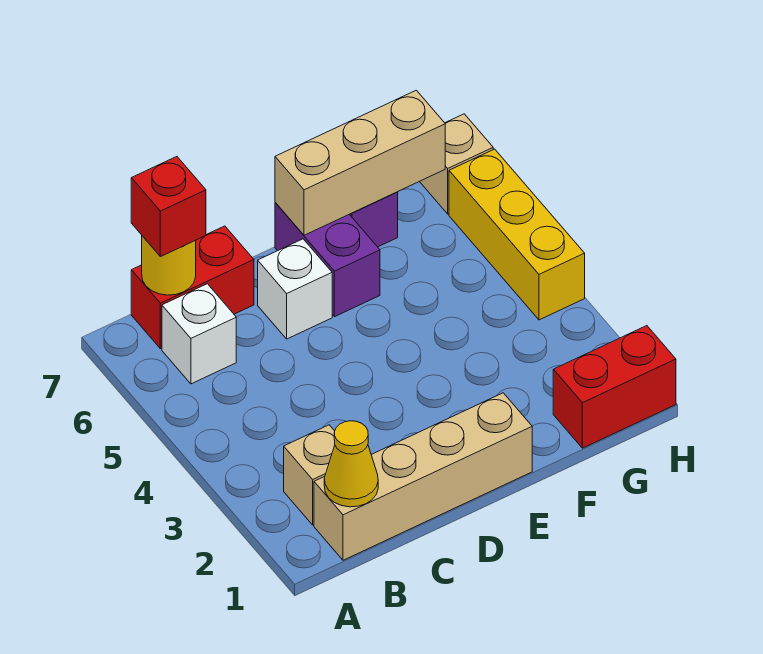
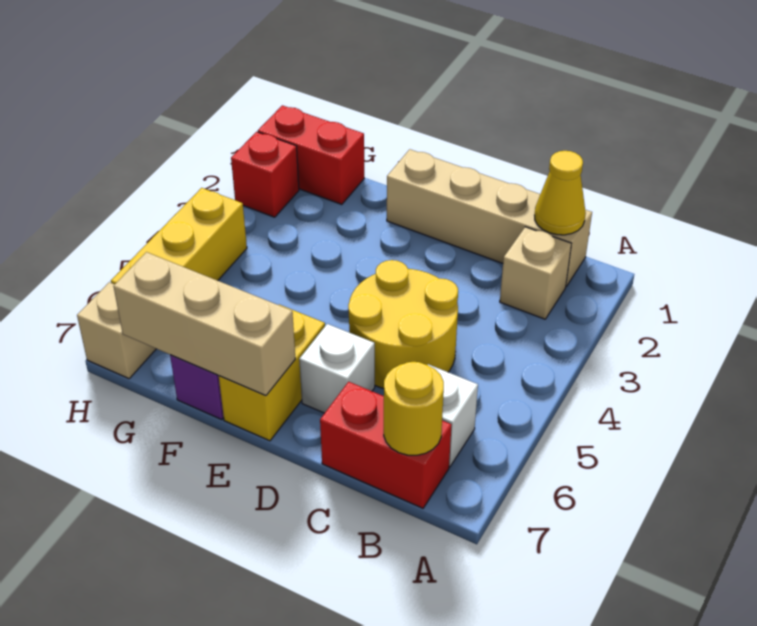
red 1x1 brick [131,157,206,257] -> red 1x1 brick moved to [231,132,299,217]
none -> yellow 2x2 round brick [348,260,458,389]
purple 1x2 brick [275,202,380,317] -> yellow 1x2 brick [219,305,325,441]

